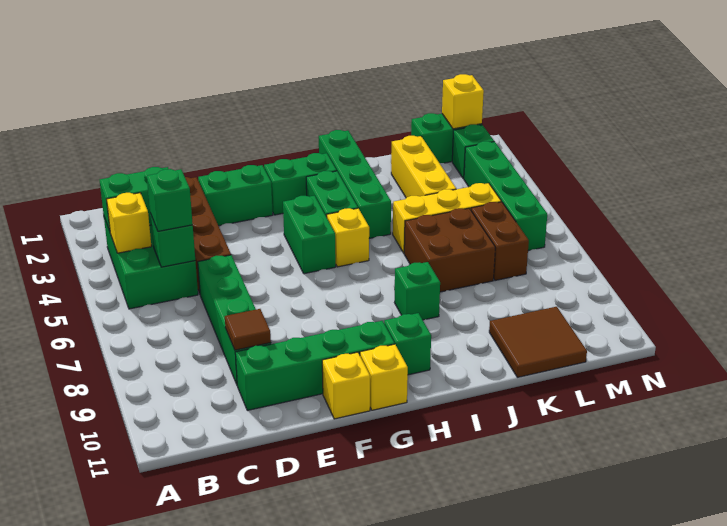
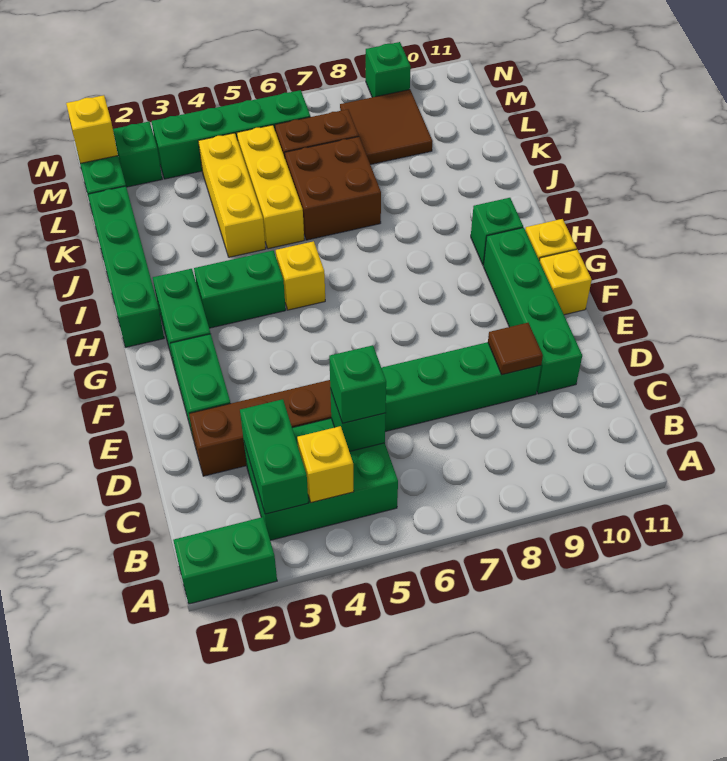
green 1x2 brick [283,196,336,274] -> green 1x2 brick moved to [173,517,277,604]
green 1x4 brick [319,130,391,239] -> green 1x4 brick turned to [88,186,164,347]
green 1x1 brick [395,262,440,320] -> green 1x1 brick moved to [366,42,411,97]
yellow 1x3 brick [391,136,456,198] -> yellow 1x3 brick turned to [198,133,266,257]
brown 2x2 tile [489,307,587,377] -> brown 2x2 tile moved to [340,90,433,165]

